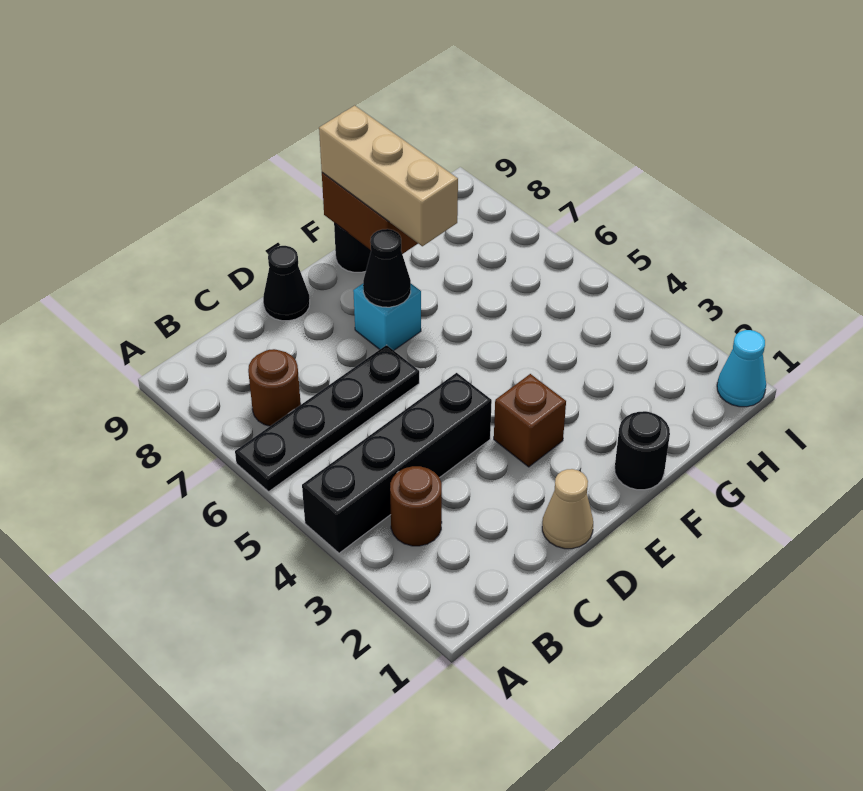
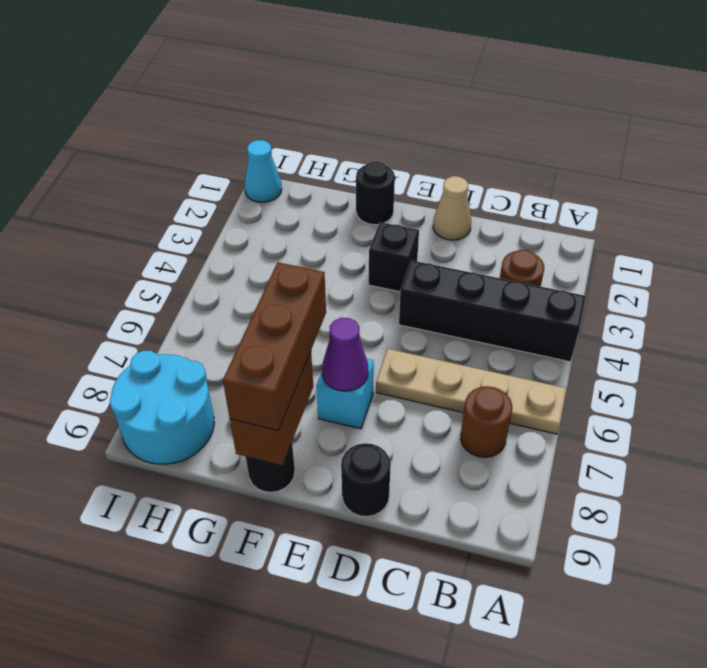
black 1x4 plate [235,345,419,491] -> tan 1x4 plate [376,349,567,434]
black 1x1 cone [263,246,310,321] -> black 1x1 round brick [341,443,391,517]
brown 1x1 brick [494,374,566,467] -> black 1x1 brick [369,222,419,292]
black 1x1 cone [363,229,411,307] -> purple 1x1 cone [322,318,368,391]
tan 1x3 brick [319,105,458,246] -> brown 1x3 brick [223,262,326,430]
none -> cyan 2x2 round brick [110,351,214,464]

